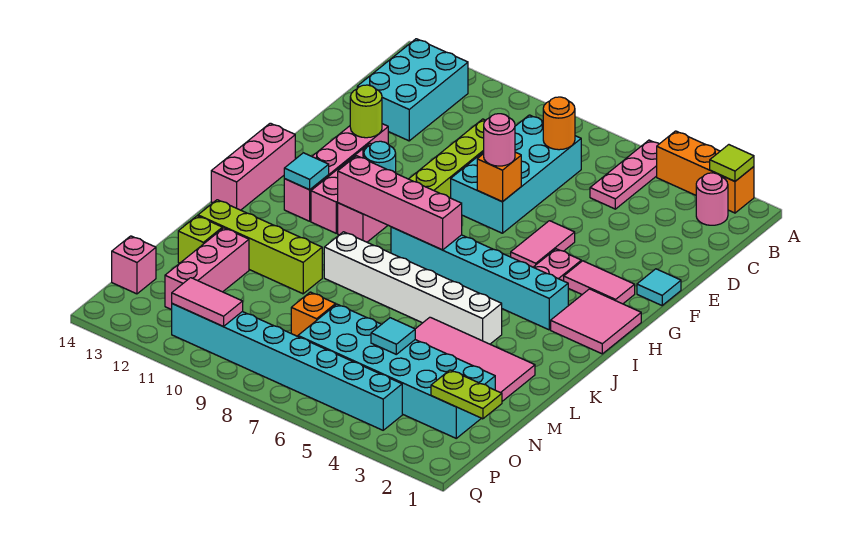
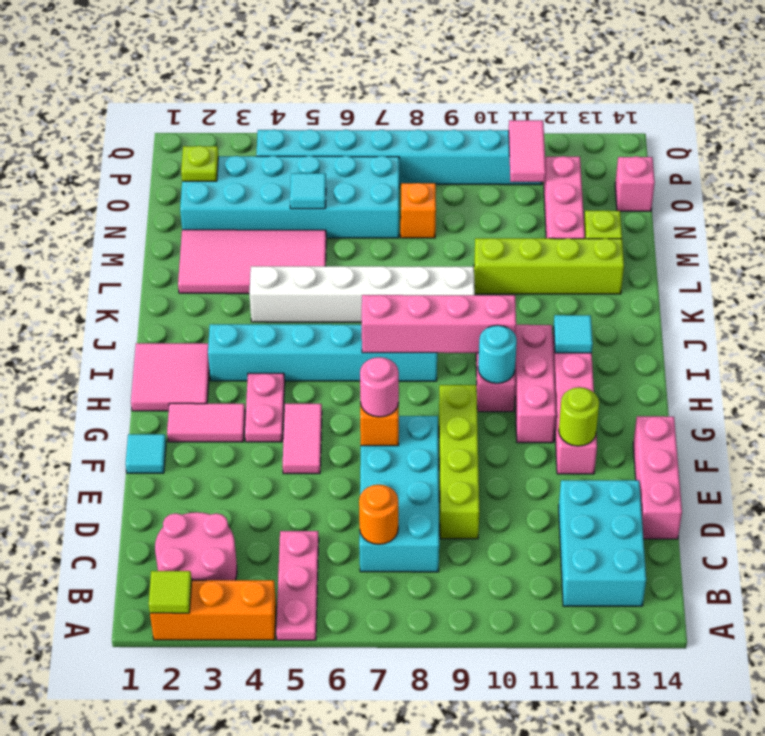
pink 1x1 round brick [696,173,728,225] -> pink 2x2 round brick [155,512,237,580]
pink 1x3 brick [211,123,295,210] -> pink 1x3 brick moved to [633,416,682,539]
lime 1x2 plate [431,370,502,419] -> lime 1x1 plate [181,146,218,181]
pink 1x2 tile [172,278,243,326] -> pink 1x2 tile turned to [509,120,546,182]

